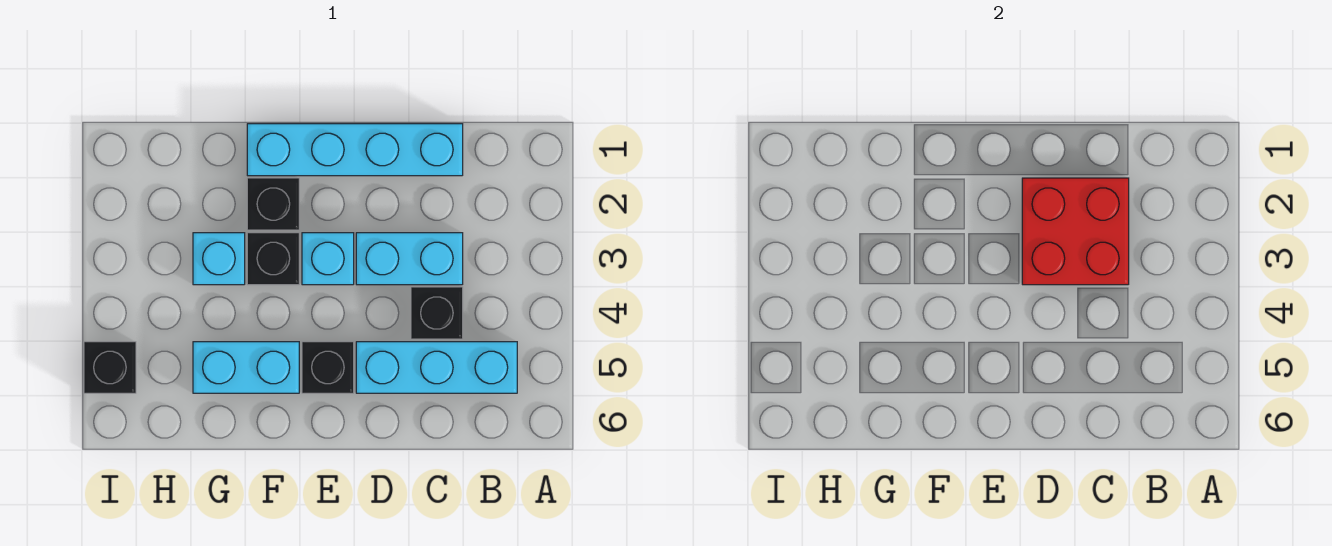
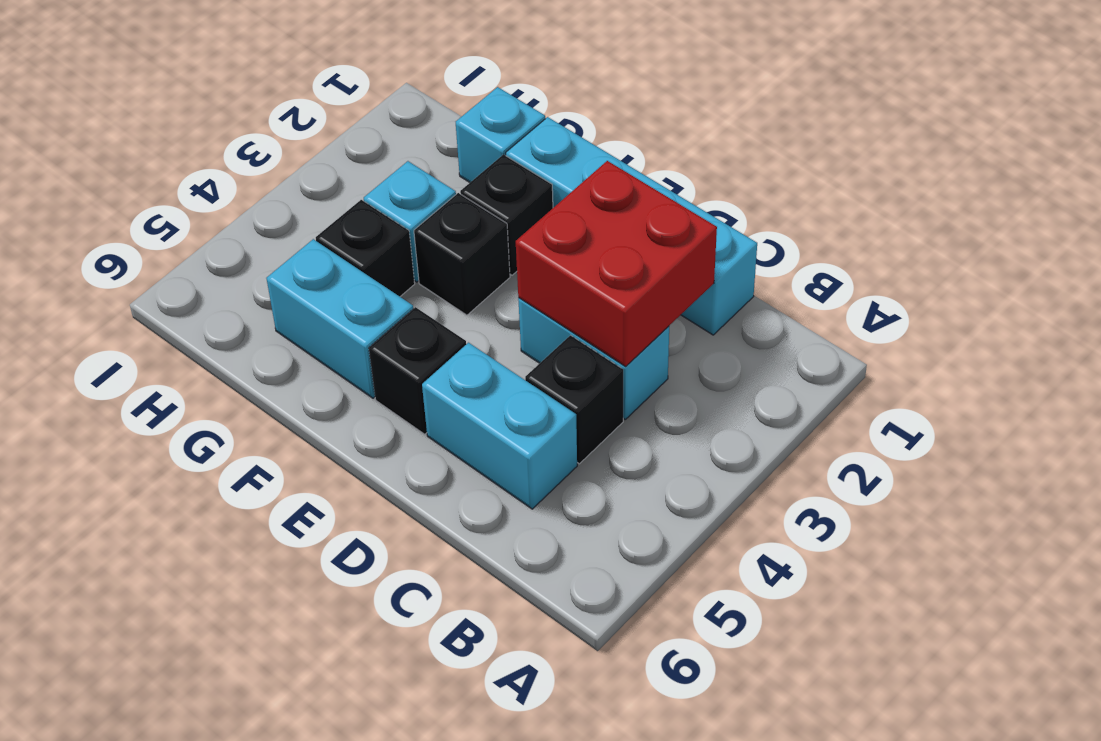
cyan 1x3 brick [356,342,517,393] -> cyan 1x2 brick [422,343,577,509]
cyan 1x1 brick [302,233,354,285] -> cyan 1x1 brick moved to [456,87,545,182]
black 1x1 brick [84,342,136,393] -> black 1x1 brick moved to [316,200,415,296]

